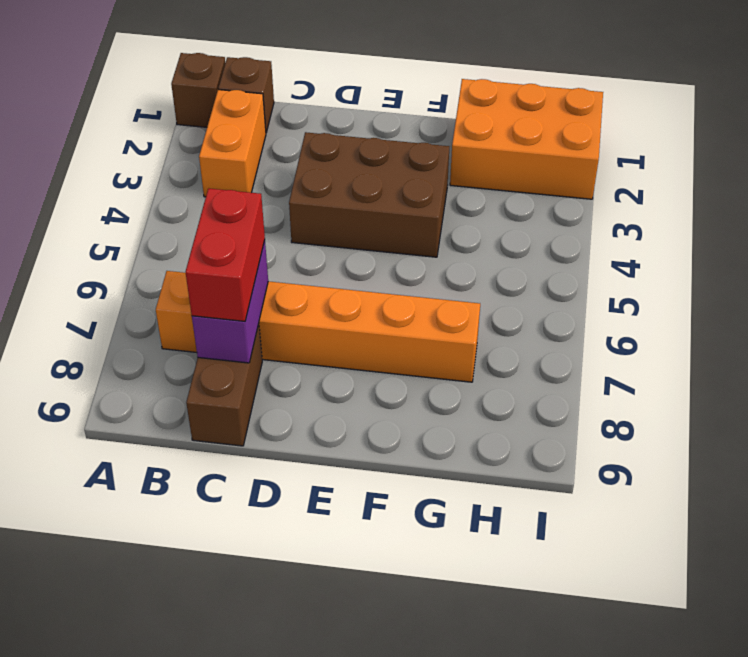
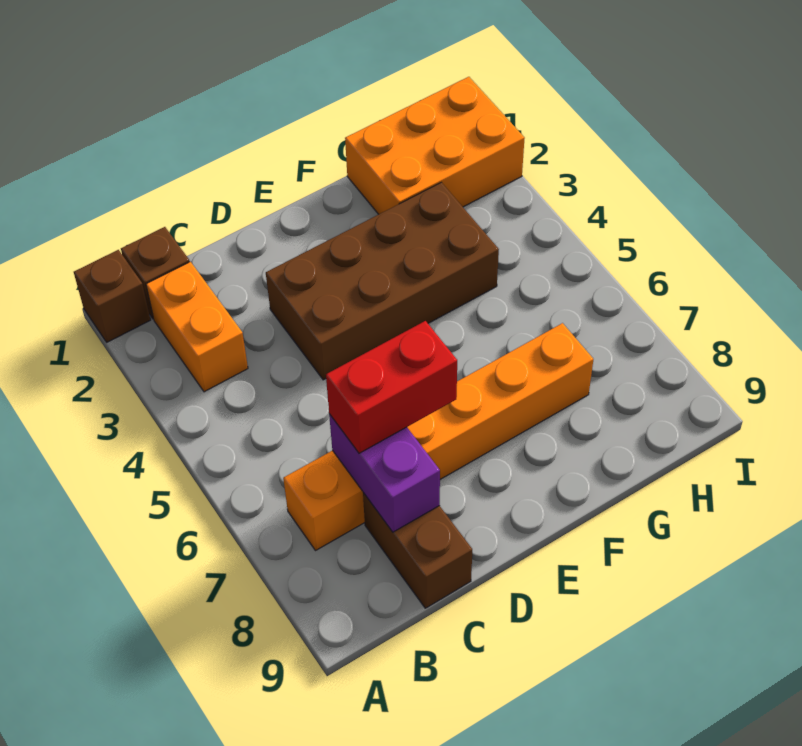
red 1x2 brick [185,188,265,321] -> red 1x2 brick turned to [326,321,457,453]
brown 2x3 brick [289,132,449,257] -> brown 2x4 brick [266,182,499,380]

